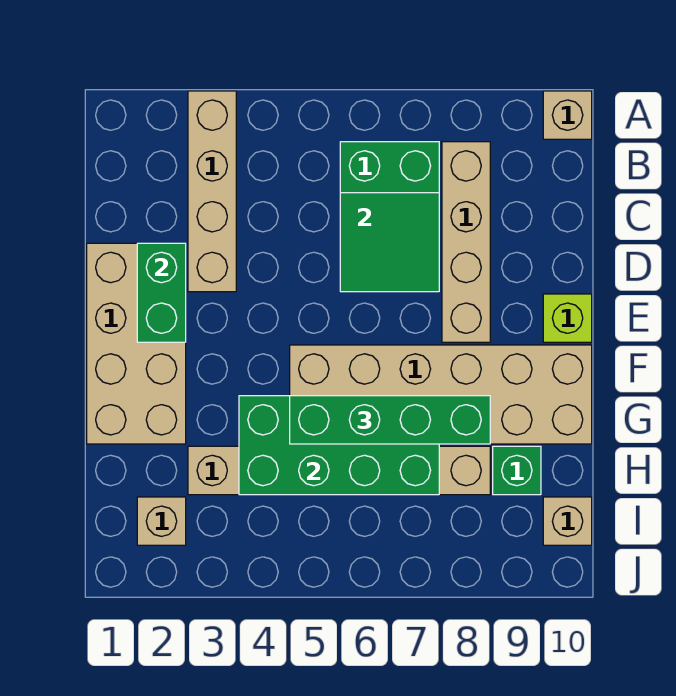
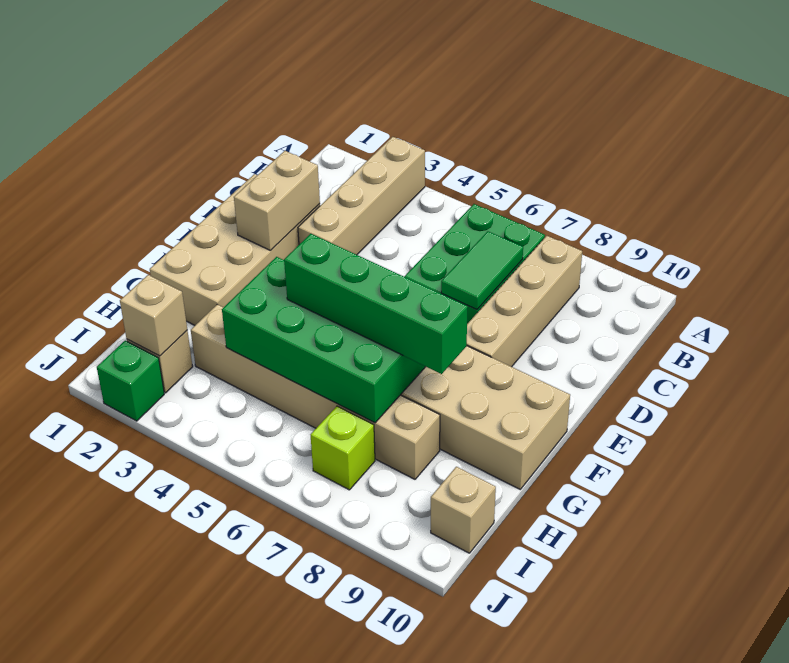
tan 1x1 brick [543,91,592,139] -> tan 1x1 brick moved to [120,275,187,356]
green 2x2 tile [340,193,439,292] -> green 1x2 tile [441,231,523,309]
green 1x2 brick [137,243,186,342] -> tan 1x2 brick [234,151,320,250]
lime 1x1 brick [543,294,592,342] -> lime 1x1 brick moved to [311,406,375,490]
green 1x1 brick [493,446,541,495] -> green 1x1 brick moved to [97,341,164,421]

